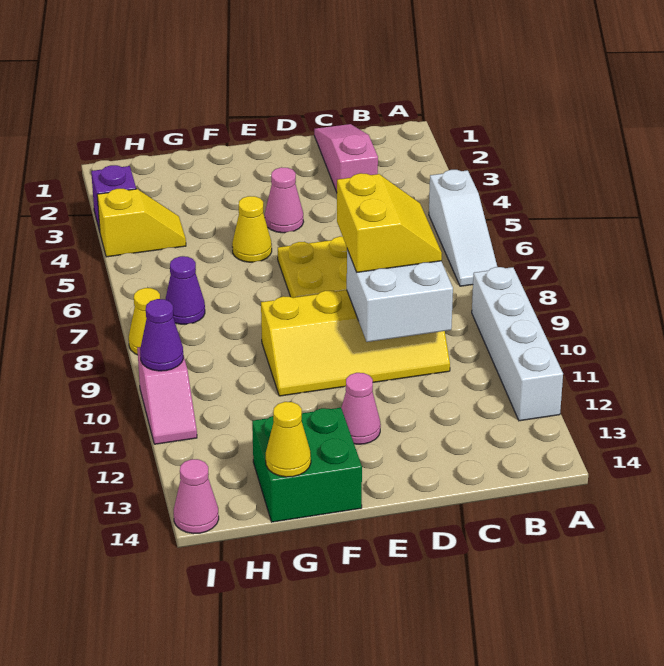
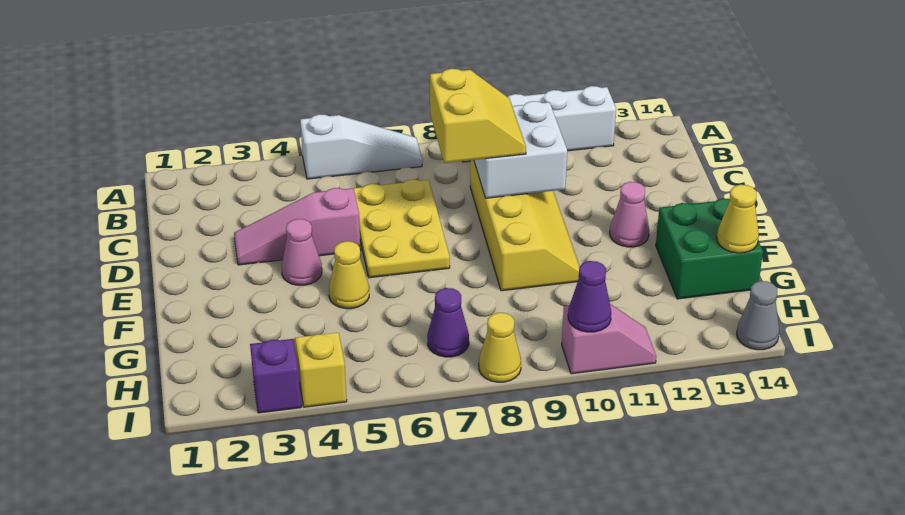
pink 1x3 slope [314,124,378,192] -> pink 1x3 slope moved to [234,188,361,265]
yellow 2x2 slope [337,173,442,272] -> yellow 2x2 slope turned to [430,69,526,163]
pink 1x1 cone [174,459,219,534] -> grey 1x1 cone [737,281,779,350]

